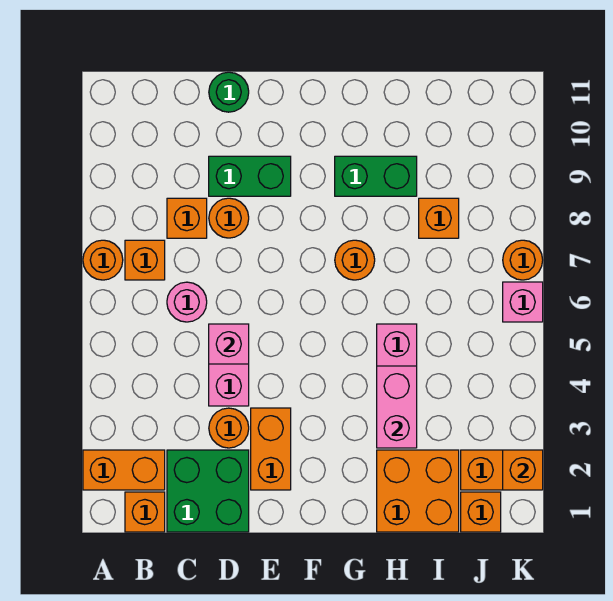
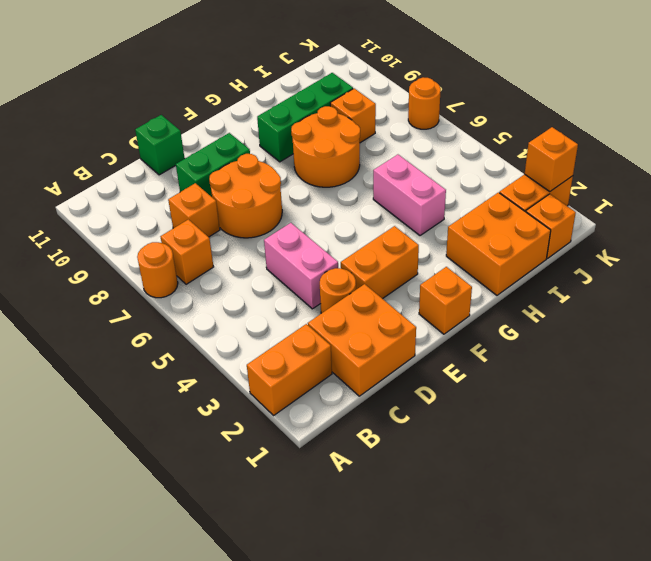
orange 1x1 brick [125,492,165,532] -> orange 1x1 brick moved to [419,267,472,334]
green 2x2 brick [167,450,249,532] -> orange 2x2 brick [308,284,416,396]
pink 1x1 round brick [167,282,207,322] -> none
pink 1x1 brick [209,324,249,364] -> none
orange 1x1 round brick [209,198,249,238] -> orange 2x2 round brick [209,154,282,238]
green 1x1 round brick [209,72,249,112] -> green 1x1 brick [135,115,185,175]
orange 1x2 brick [251,408,291,490] -> orange 1x2 brick turned to [341,226,419,299]
orange 1x1 round brick [335,240,375,280] -> orange 2x2 round brick [291,106,360,187]
green 1x2 brick [335,156,417,196] -> green 1x3 brick [257,73,353,162]
pink 1x2 brick [377,366,417,448] -> none
pink 1x1 brick [503,282,543,322] -> none

